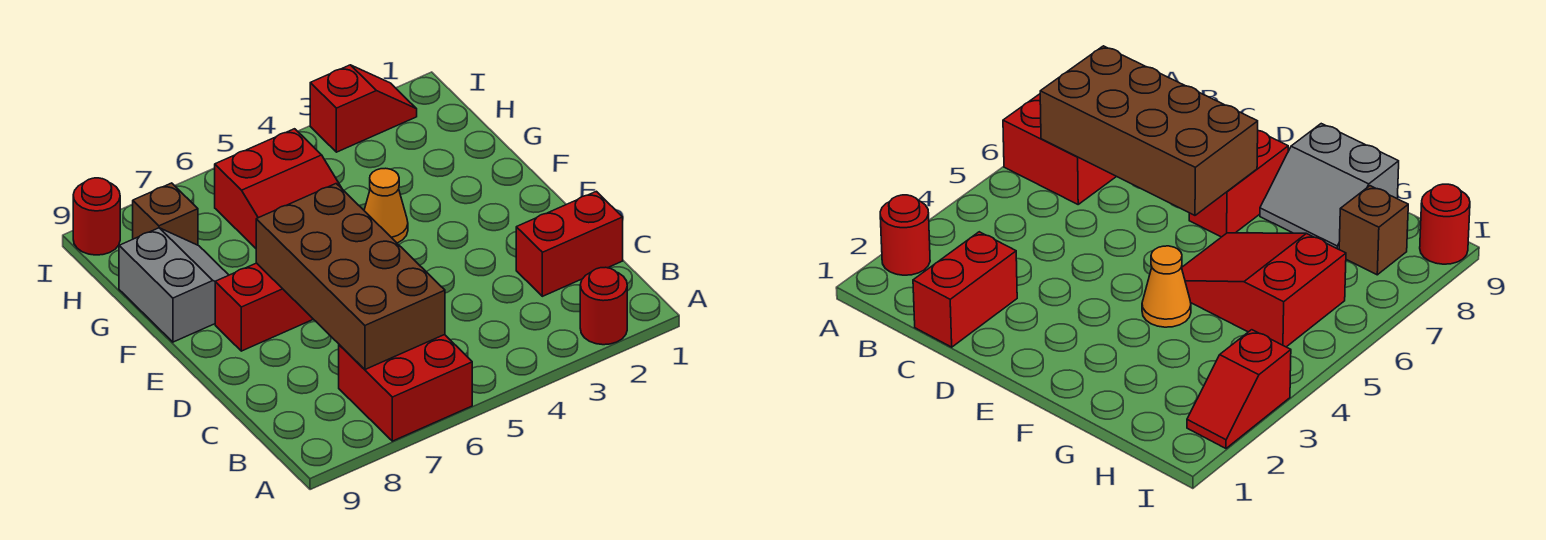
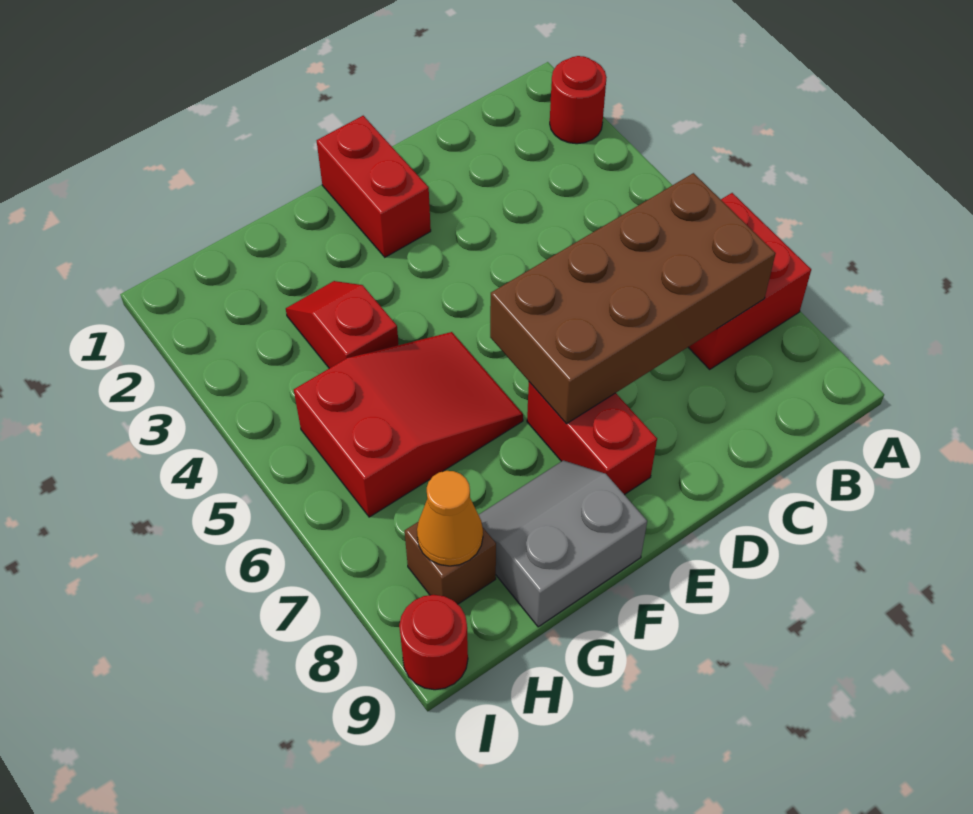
red 1x2 brick [516,191,623,296] -> red 1x2 brick moved to [317,116,431,257]
orange 1x1 cone [364,168,408,243] -> orange 1x1 cone moved to [417,471,483,566]
red 1x2 slope [310,65,417,152] -> red 1x2 slope moved to [286,281,399,368]

